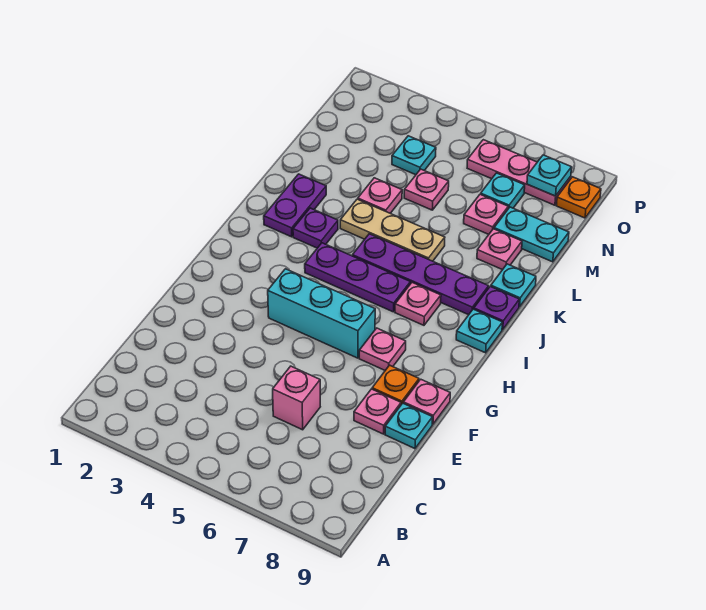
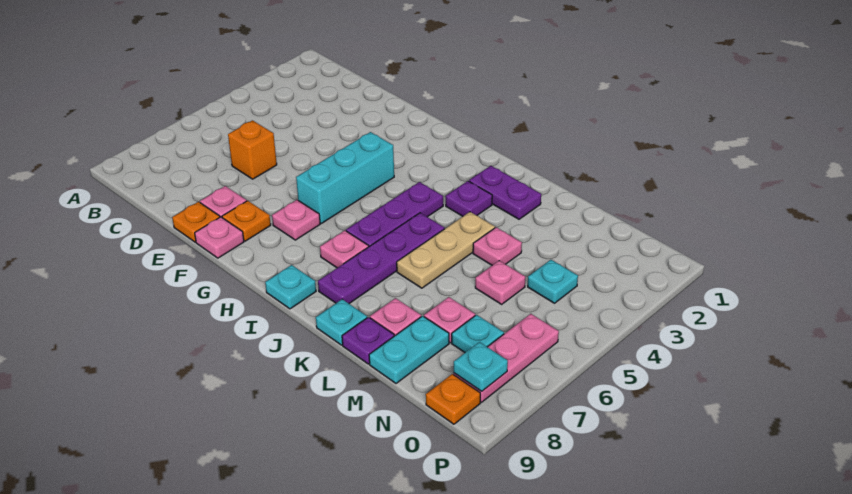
pink 1x1 brick [273,366,320,430] -> orange 1x1 brick [228,120,277,179]
cyan 1x1 plate [385,403,433,449] -> orange 1x1 plate [172,202,220,242]
purple 1x1 plate [474,286,519,330] -> purple 1x1 plate moved to [342,317,394,364]

